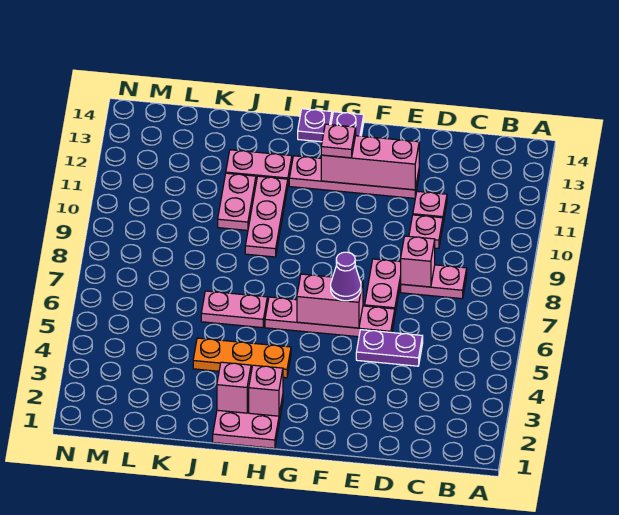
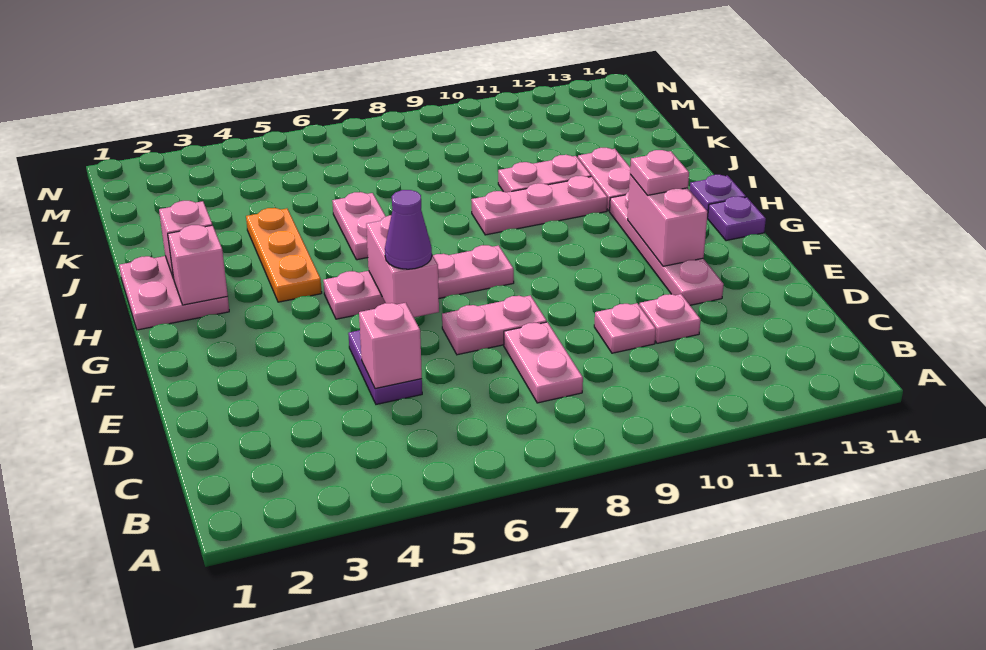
pink 1x1 brick [401,236,435,287] -> pink 1x1 brick moved to [359,303,422,389]
pink 1x4 plate [265,297,395,337] -> pink 1x4 plate turned to [323,245,514,319]
pink 1x3 brick [321,136,419,190] -> pink 1x2 brick [628,175,708,266]

